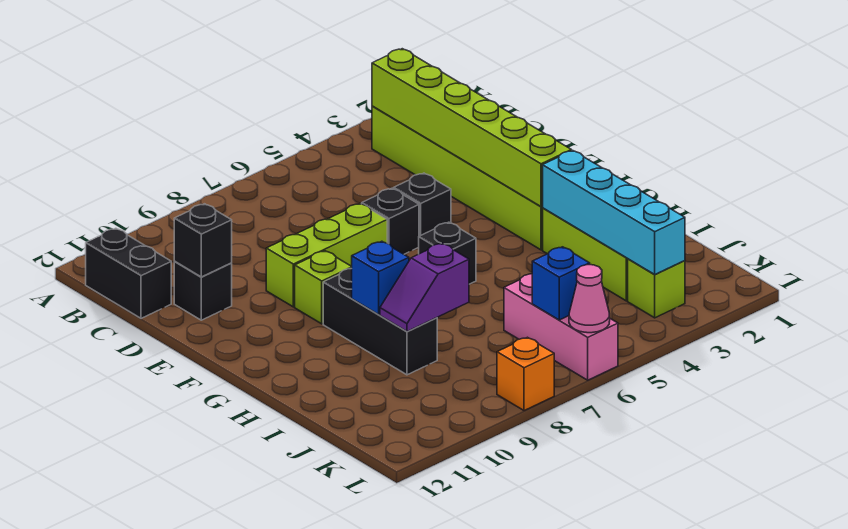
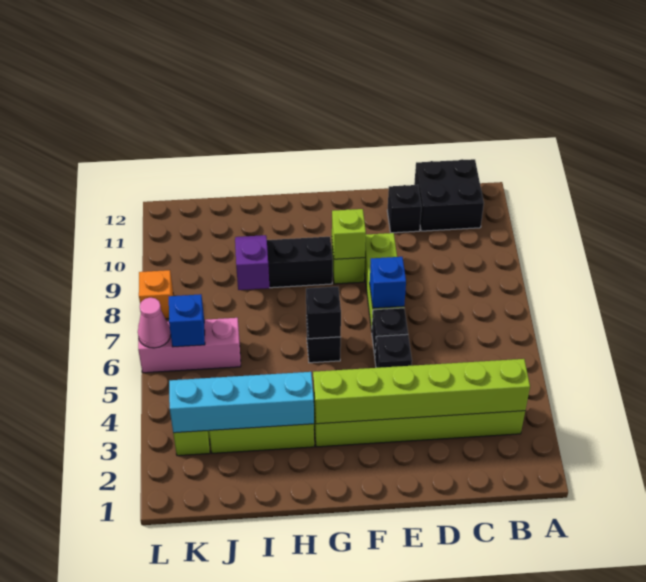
black 1x2 brick [86,228,171,318] -> black 2x2 brick [414,159,484,231]
black 1x1 brick [174,204,232,277] -> black 1x1 brick moved to [306,287,341,339]
none -> lime 1x1 brick [332,209,366,259]
blue 1x1 brick [352,241,409,314] -> blue 1x1 brick moved to [370,257,406,308]

